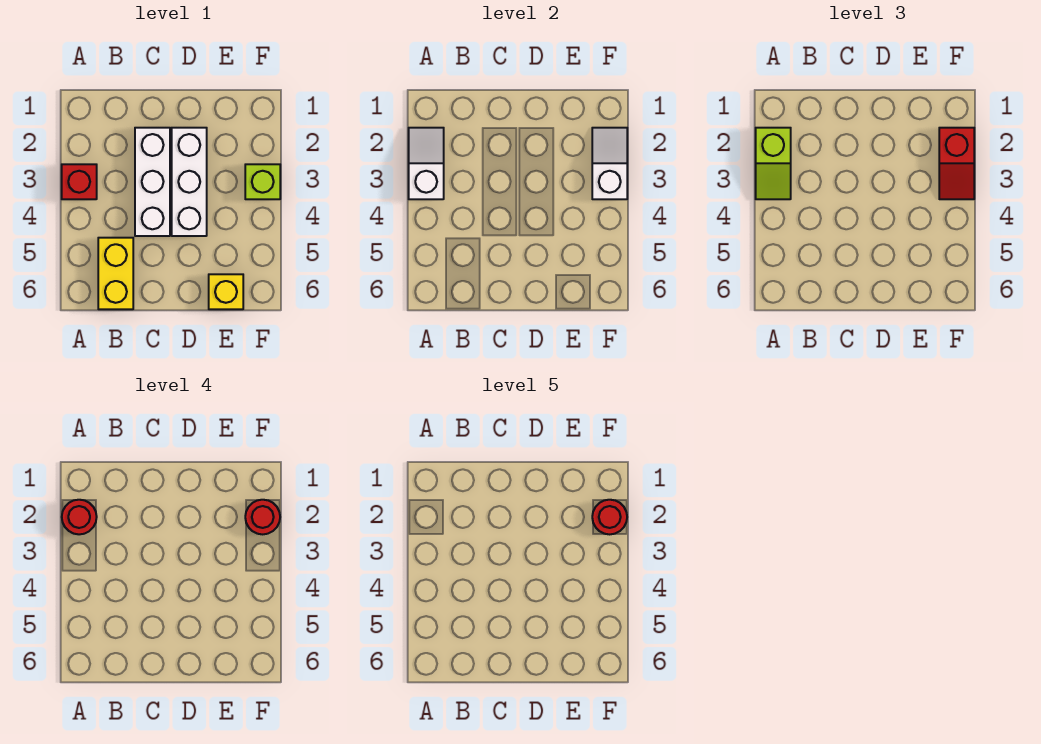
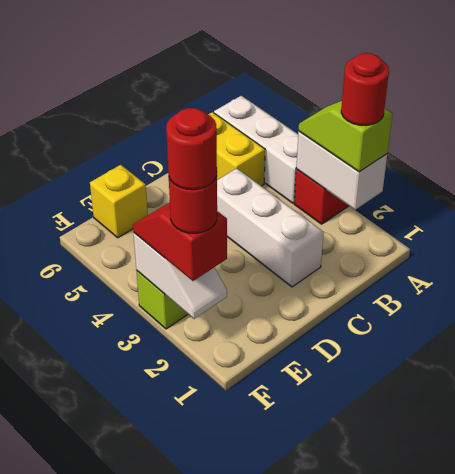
white 1x2 slope [409,128,444,199] -> white 1x2 brick [296,131,387,210]
white 1x3 brick [172,128,207,236] -> white 1x3 brick moved to [214,96,298,203]

